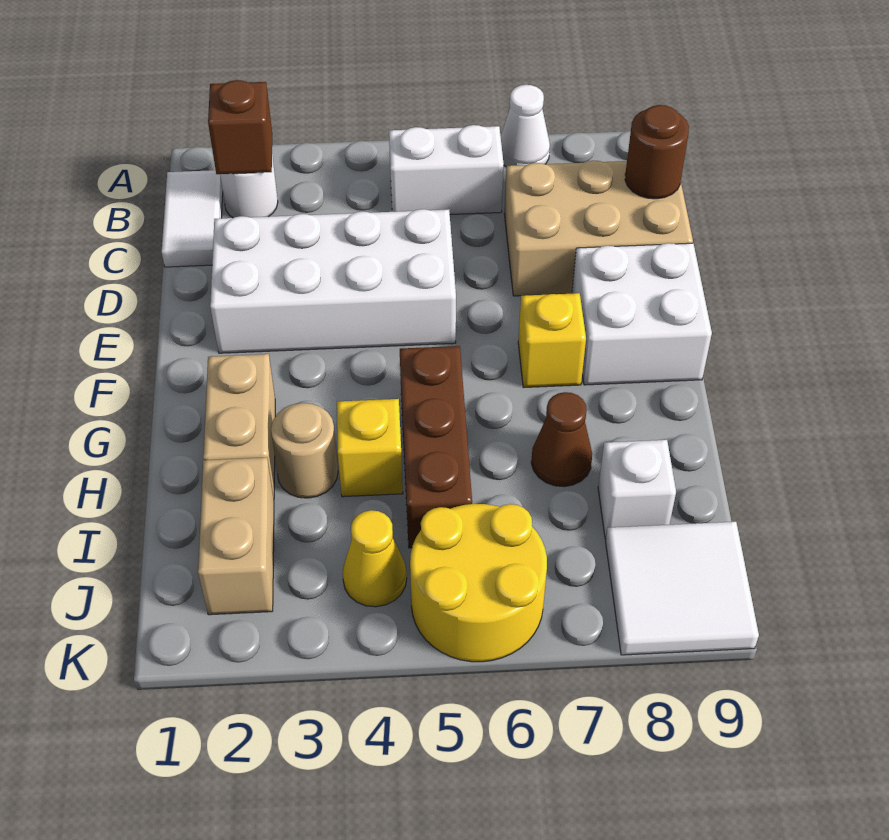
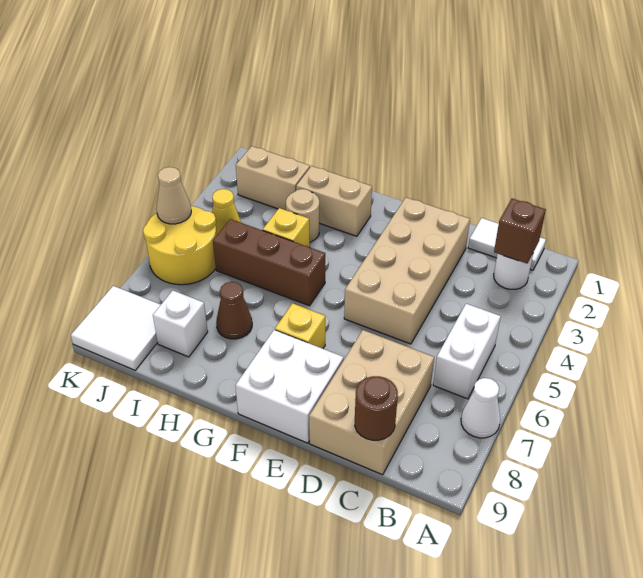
white 2x4 brick [210,209,456,353] -> tan 2x4 brick [344,198,470,344]
none -> tan 1x1 cone [156,167,191,224]

